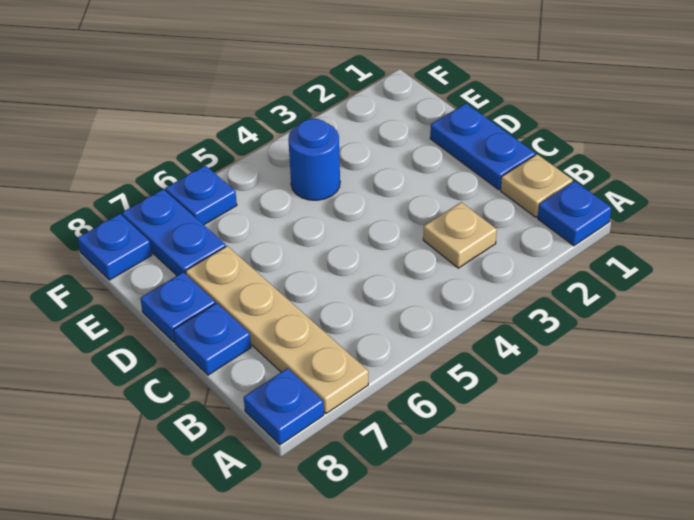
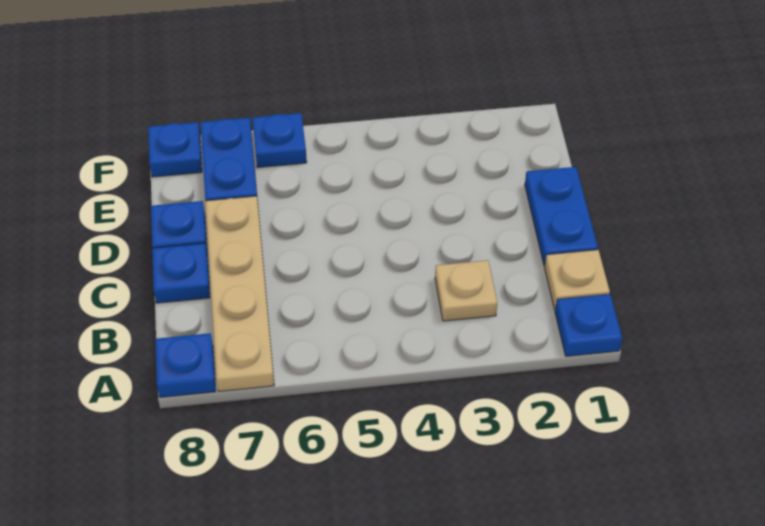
blue 1x1 round brick [288,119,340,200] -> none

